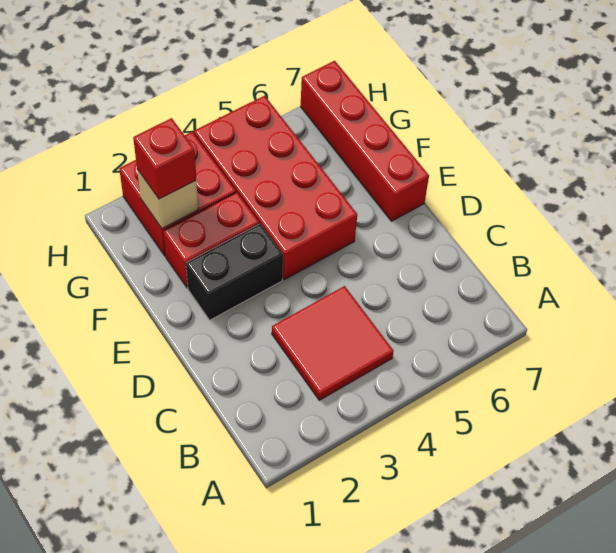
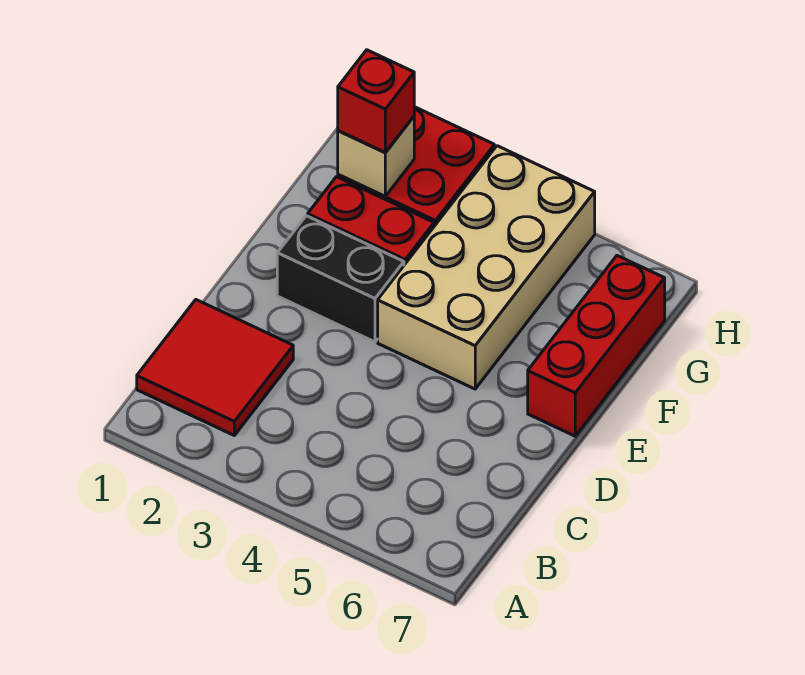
red 2x2 tile [272,286,393,400] -> red 2x2 tile moved to [137,300,293,435]
red 2x4 brick [194,96,357,280] -> tan 2x4 brick [378,146,595,389]
red 1x4 brick [301,61,429,221] -> red 1x3 brick [528,256,665,436]

